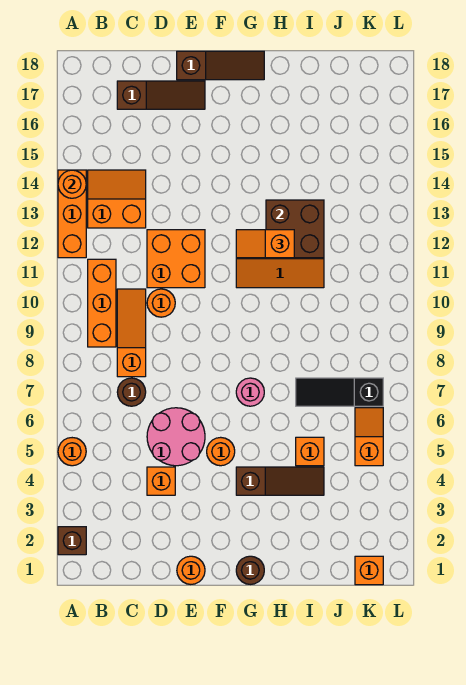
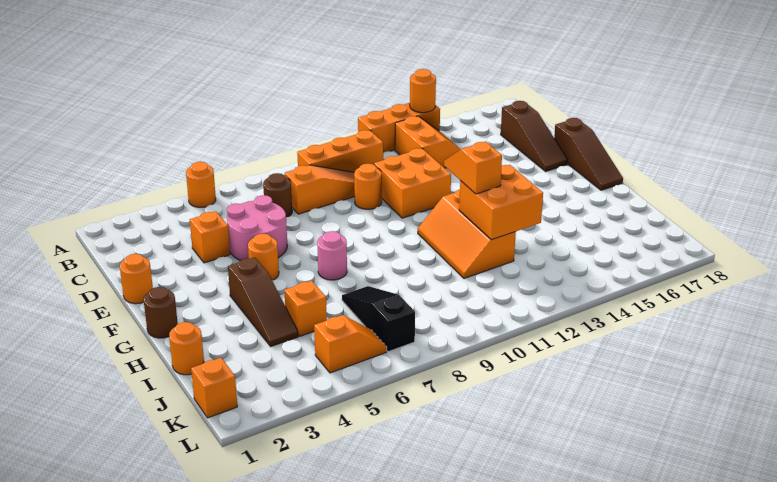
brown 1x1 brick [58,527,86,555] -> none
brown 2x2 brick [266,200,324,258] -> orange 2x2 brick [459,165,543,240]
none -> orange 1x1 round brick [169,322,204,375]

